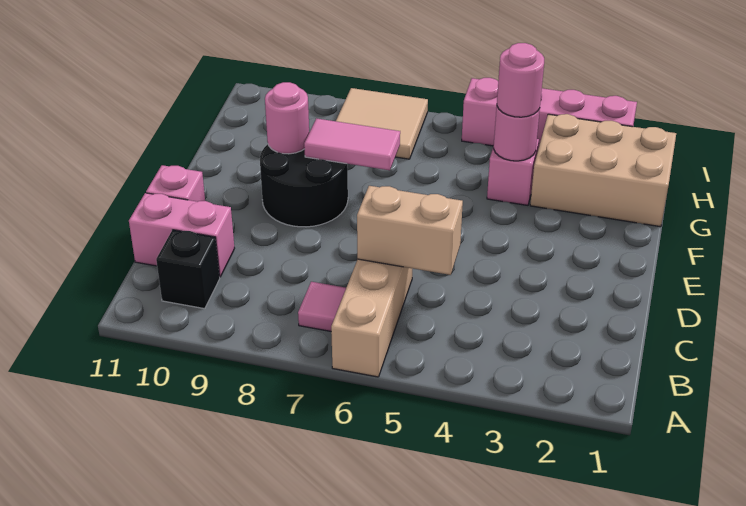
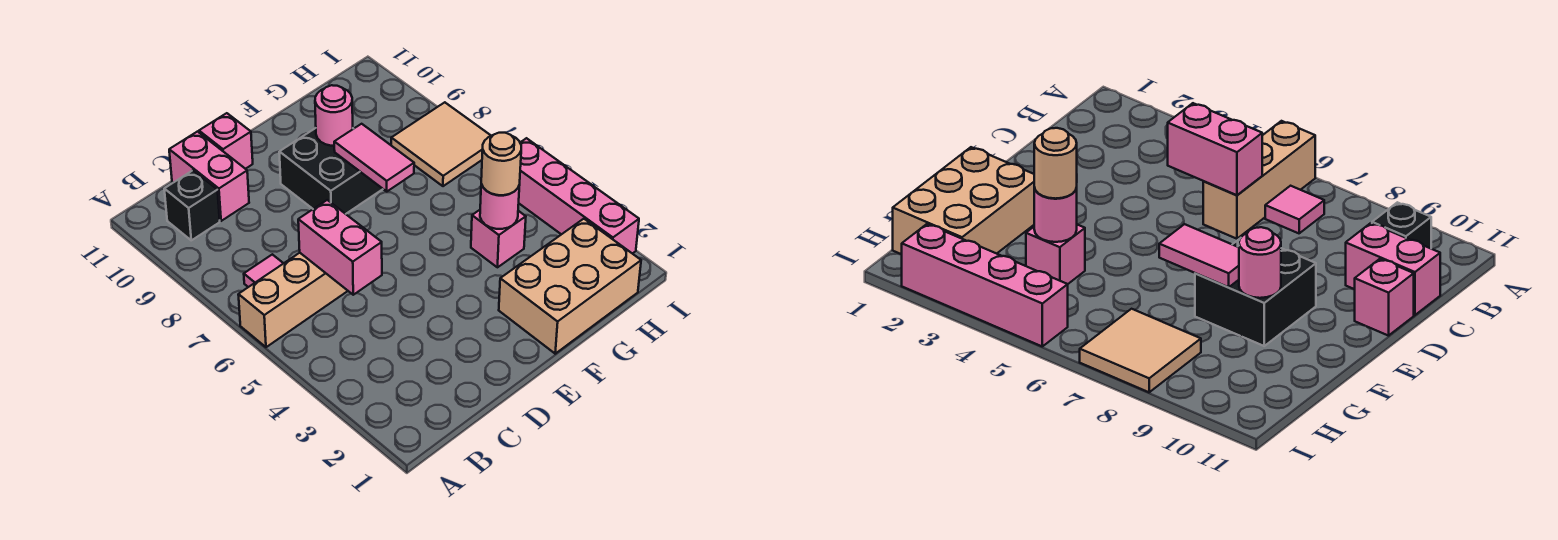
tan 1x2 brick [357,186,463,275] -> pink 1x2 brick [298,200,382,295]
black 2x2 round brick [260,144,348,227] -> black 2x2 brick [279,128,382,214]
tan 2x3 brick [530,114,676,227] -> tan 2x3 brick turned to [499,219,641,354]
pink 1x1 round brick [497,43,544,117] -> tan 1x1 round brick [481,133,521,195]

